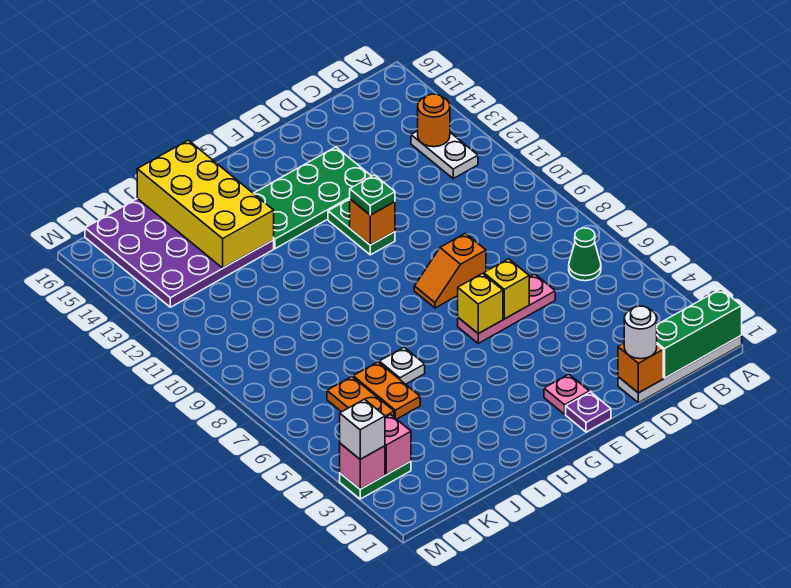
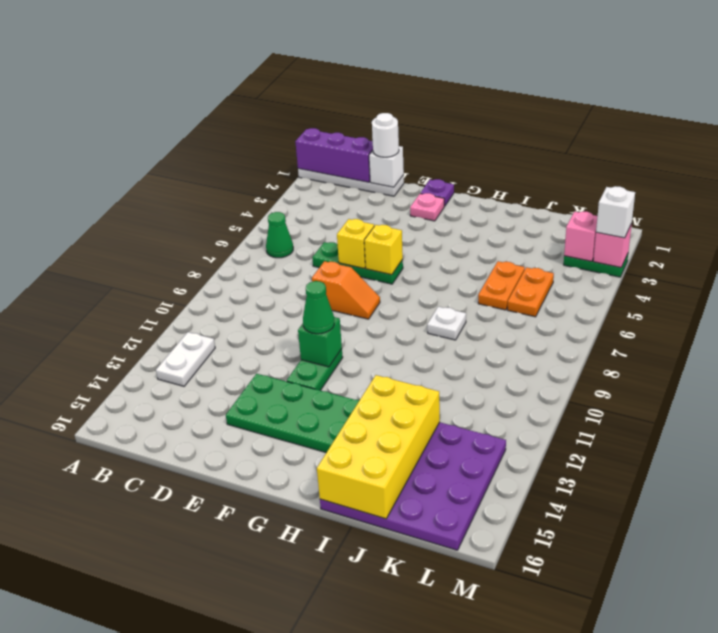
green 1x3 brick [657,289,742,378] -> purple 1x3 brick [295,128,373,182]
orange 1x1 round brick [418,94,450,147] -> none
orange 1x1 brick [618,343,663,393] -> white 1x1 brick [369,146,404,187]
pink 1x3 plate [458,274,555,343] -> green 1x3 plate [312,242,403,284]
orange 1x1 brick [350,199,395,245] -> green 1x1 brick [298,317,342,367]
green 1x1 plate [350,175,395,215] -> green 1x1 cone [303,281,334,334]
white 1x1 plate [379,347,425,384] -> white 1x1 plate moved to [427,307,466,340]

